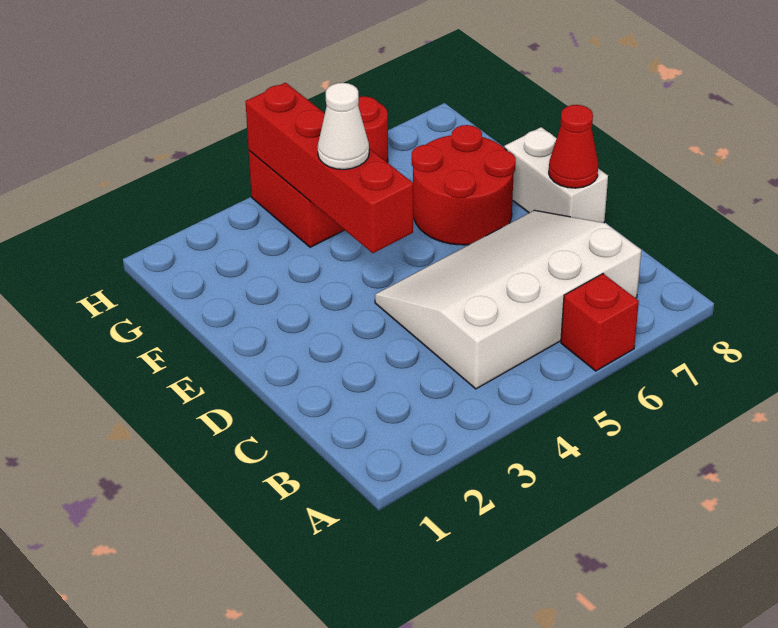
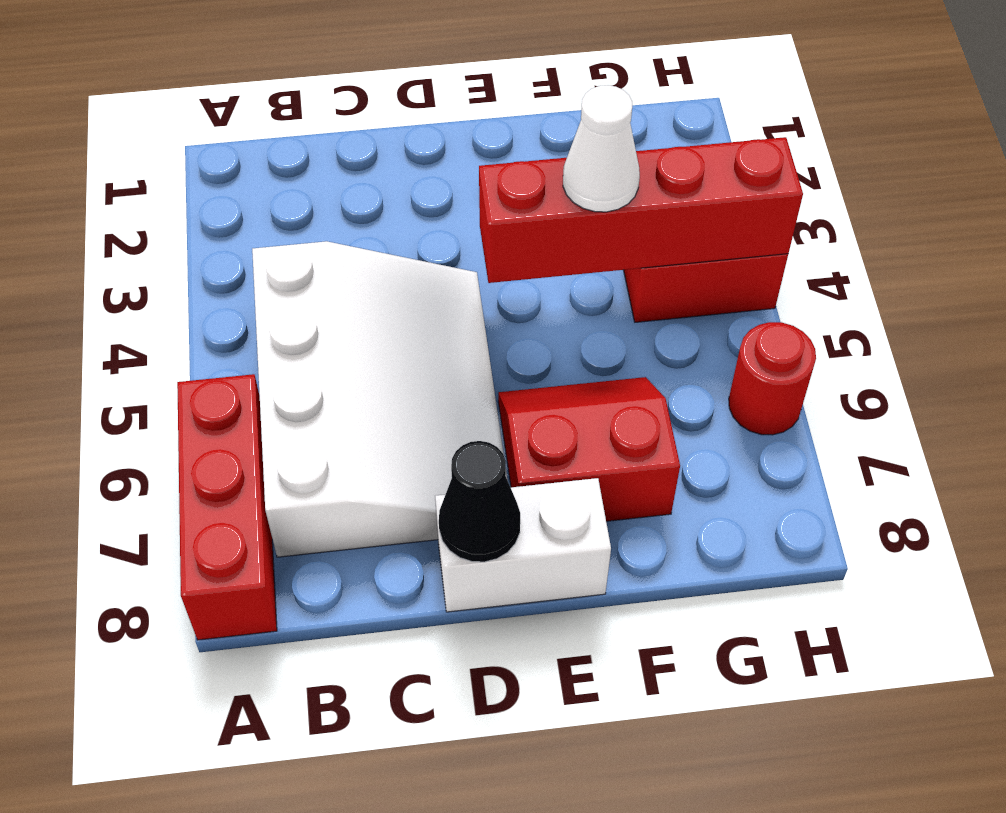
red 1x1 brick [561,274,639,371] -> red 1x3 brick [177,374,277,640]
red 1x1 cone [549,105,598,188] -> black 1x1 cone [439,441,520,562]
red 2x2 round brick [412,125,516,245] -> red 2x2 slope [498,377,680,521]

